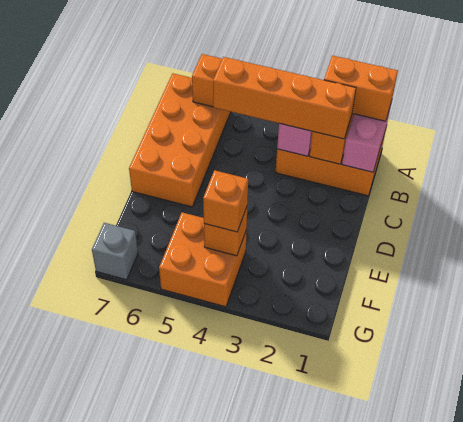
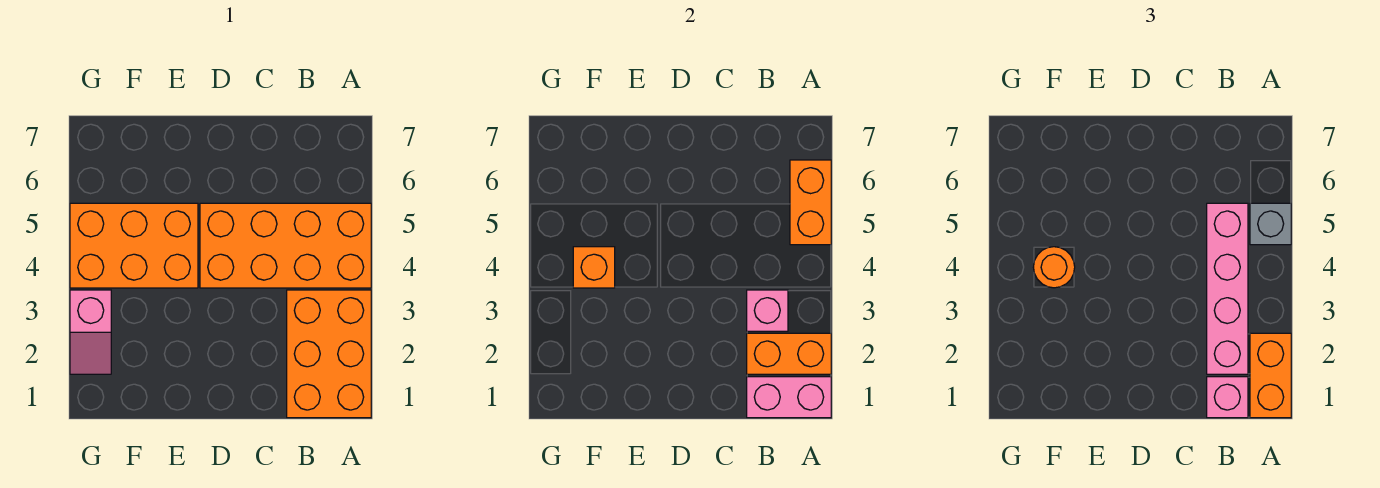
orange 2x4 brick [129,73,231,207] -> orange 2x4 brick moved to [200,203,371,288]
none -> pink 1x1 brick [1207,377,1248,418]
orange 1x4 brick [213,57,356,139] -> pink 1x4 brick [1207,203,1248,374]
orange 2x2 brick [159,212,247,307] -> orange 2x3 brick [70,203,198,288]
orange 1x1 brick [203,170,248,232] -> orange 1x1 round brick [1033,247,1075,288]
none -> pink 1x2 slope [70,290,111,374]
grey 1x1 brick [92,223,138,280] -> grey 1x1 brick moved to [1250,203,1291,245]

